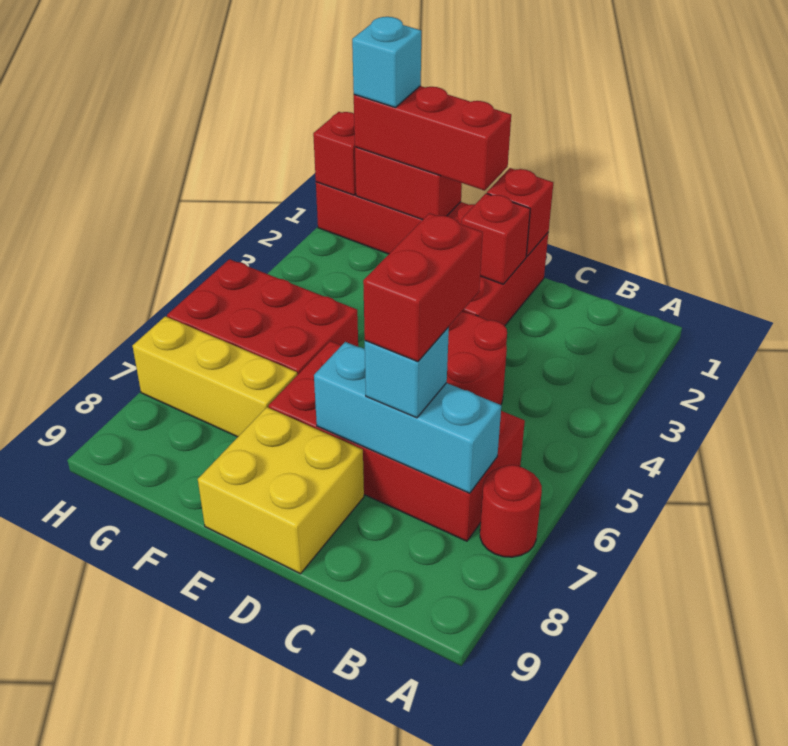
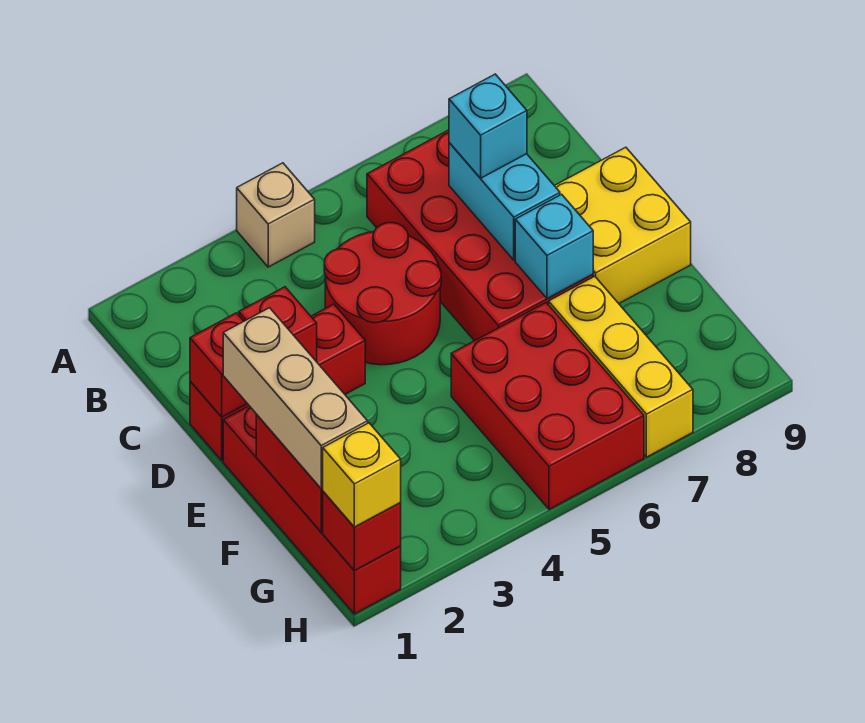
none -> tan 1x1 brick [237,163,315,267]
red 1x1 round brick [480,465,542,557] -> none
cyan 1x3 brick [314,342,501,493] -> cyan 1x2 brick [449,143,560,260]
red 1x2 brick [363,213,483,362] -> none
red 1x3 brick [354,86,511,191] -> tan 1x3 brick [223,308,368,488]
cyan 1x1 brick [352,17,421,108] -> cyan 1x1 brick moved to [515,194,593,298]
none -> yellow 1x1 brick [323,423,401,527]

